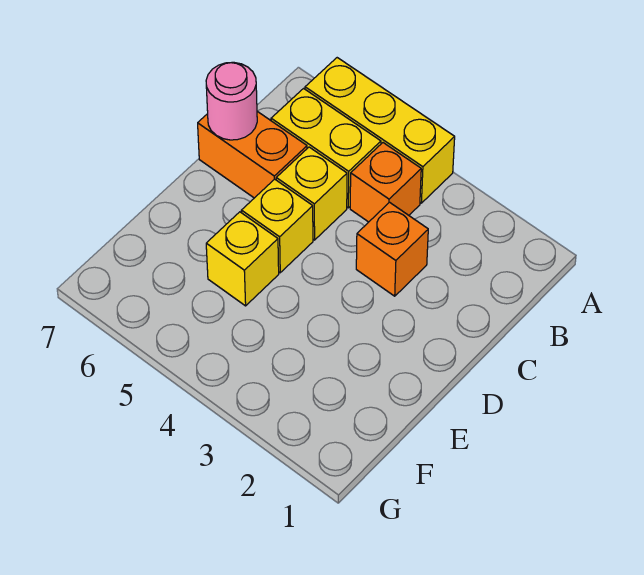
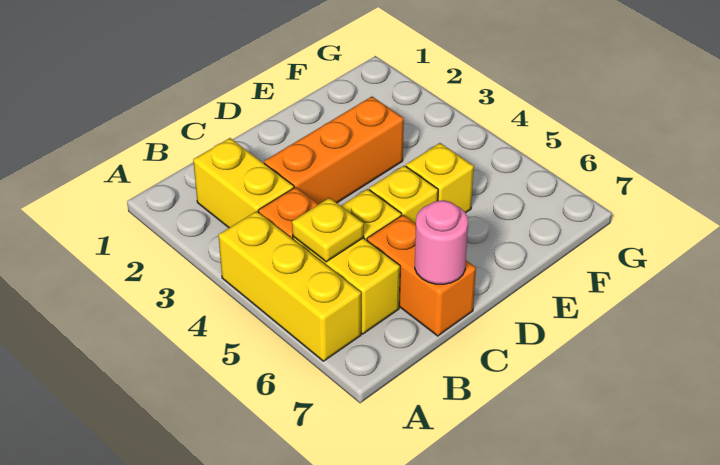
none -> yellow 1x2 brick [193,138,294,228]
none -> yellow 1x1 plate [292,198,364,262]
orange 1x1 brick [356,202,428,296] -> orange 1x3 brick [264,97,404,204]

